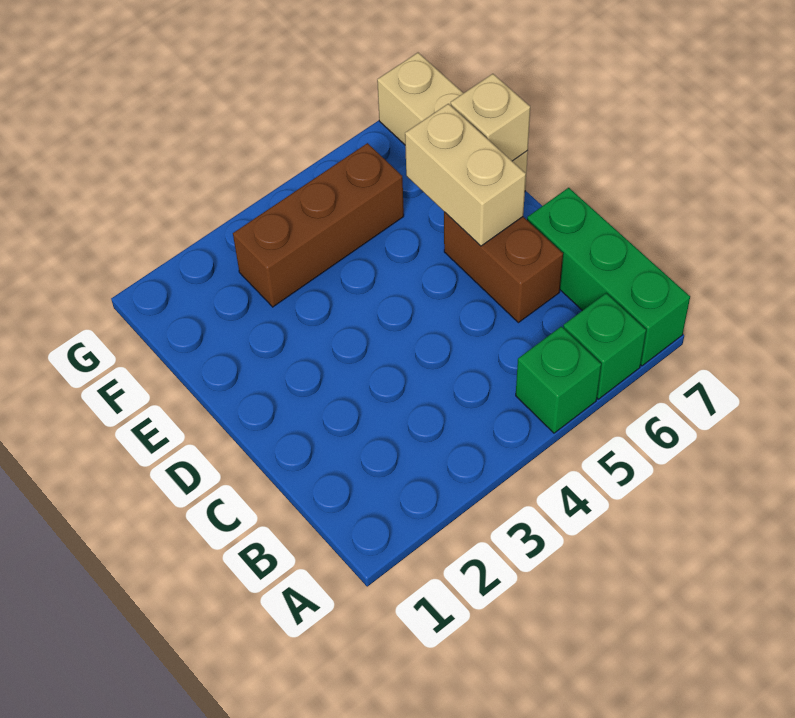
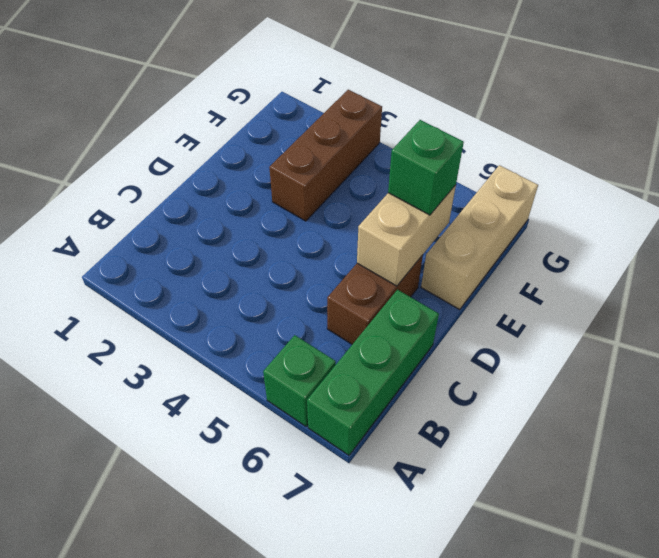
green 1x1 brick [516,326,601,433] -> green 1x1 brick moved to [388,120,464,215]
tan 1x1 brick [451,74,530,161] -> none
brown 1x3 brick [233,143,404,307] -> brown 1x3 brick turned to [269,90,382,221]

